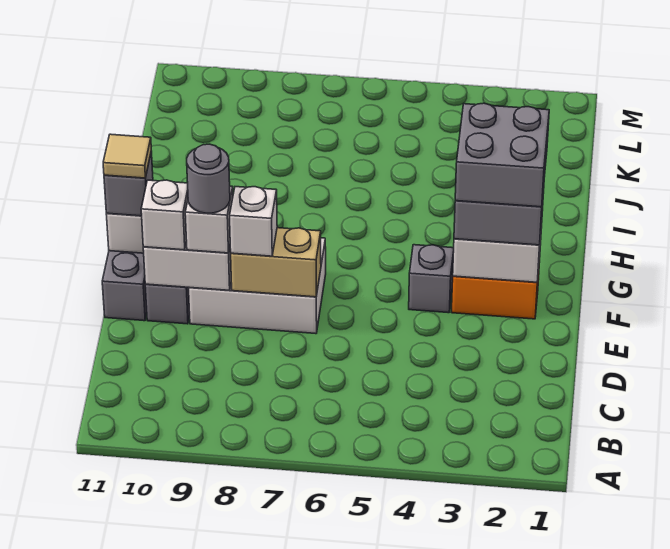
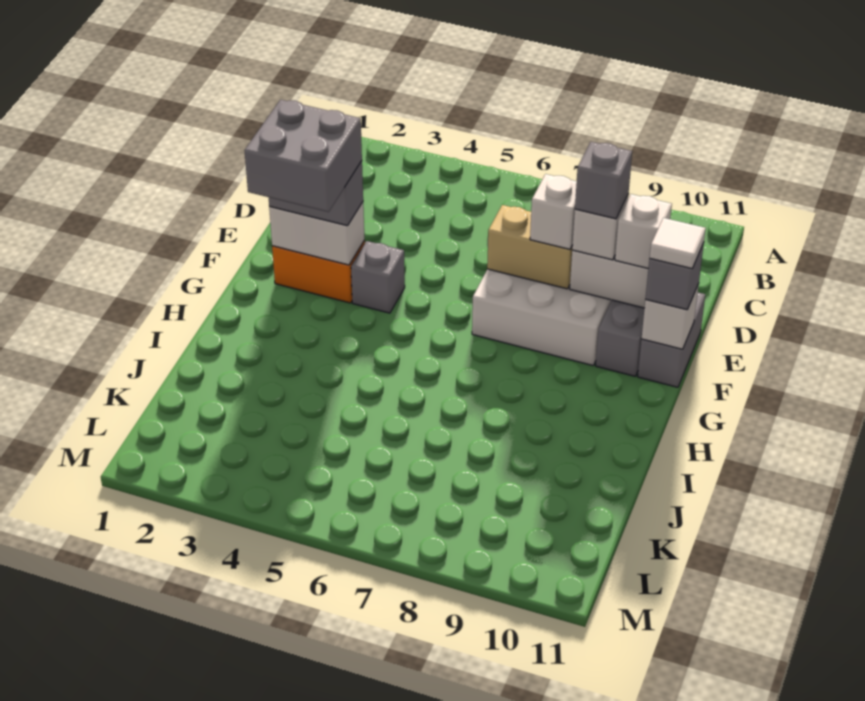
grey 1x1 round brick [187,144,230,213] -> grey 1x1 brick [575,142,632,219]
tan 1x1 tile [103,134,151,178] -> white 1x1 tile [650,218,706,268]

